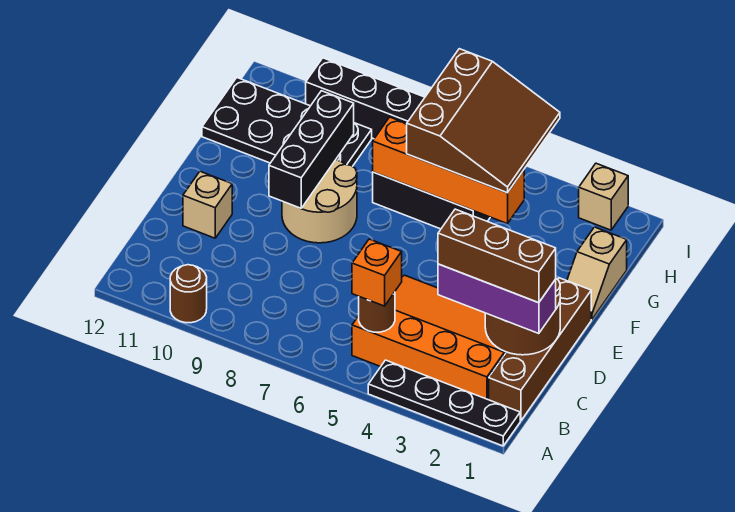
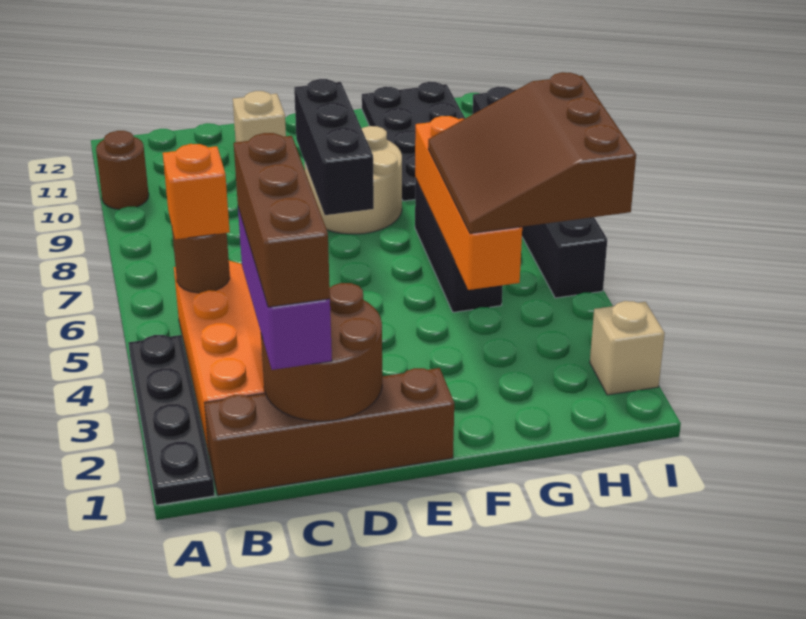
black 1x3 brick [269,91,354,208] -> black 1x3 brick turned to [294,79,374,215]
tan 1x2 slope [567,227,627,319] -> none
brown 3x3 slope [407,49,560,193] -> brown 3x3 slope turned to [428,72,636,233]

